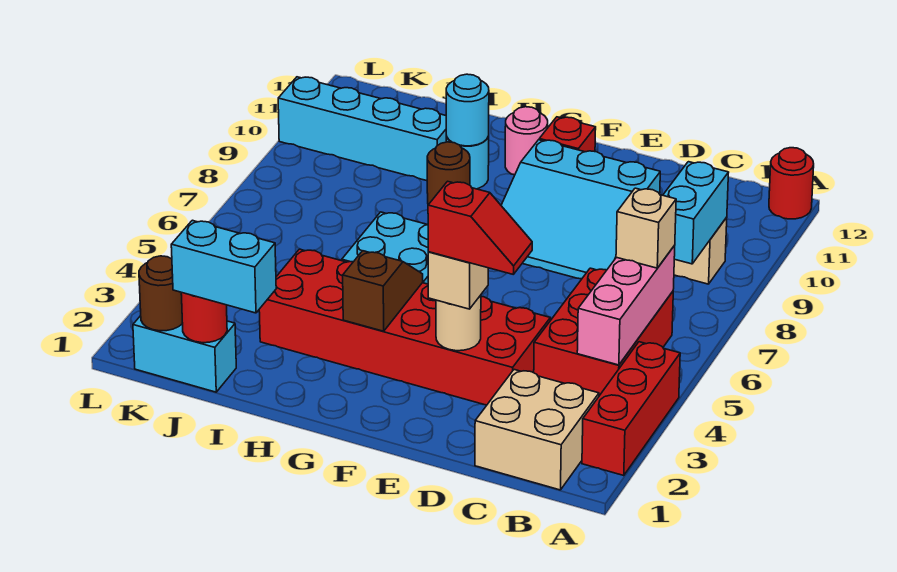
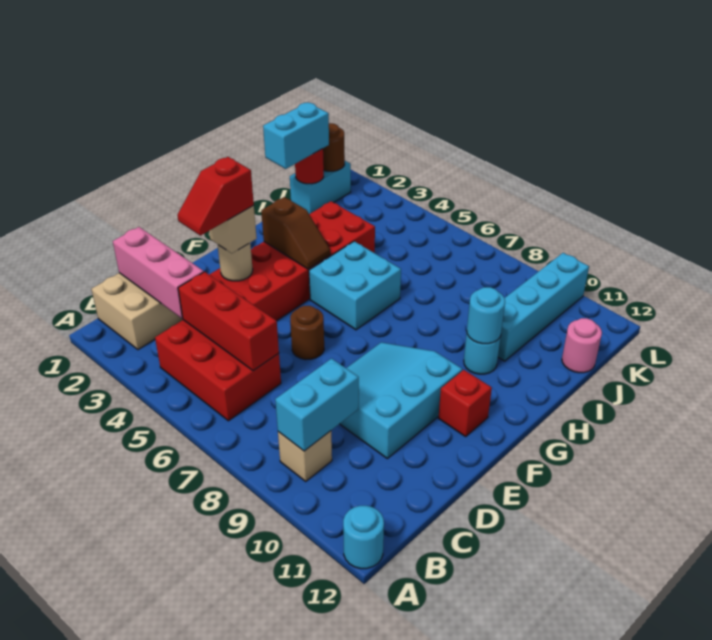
red 1x3 brick [582,342,680,476] -> red 1x3 brick moved to [178,272,279,371]
red 1x1 round brick [769,148,814,219] -> cyan 1x1 round brick [343,506,384,569]
pink 1x3 brick [577,245,675,365] -> pink 1x3 brick moved to [113,227,204,318]
tan 1x1 brick [616,188,676,268] -> none
cyan 1x2 brick [663,162,729,264] -> cyan 1x2 brick turned to [275,359,359,451]
pink 1x1 round brick [505,107,548,175] -> pink 1x1 round brick moved to [562,318,602,373]
brown 1x1 round brick [427,142,470,205] -> brown 1x1 round brick moved to [290,306,324,360]

